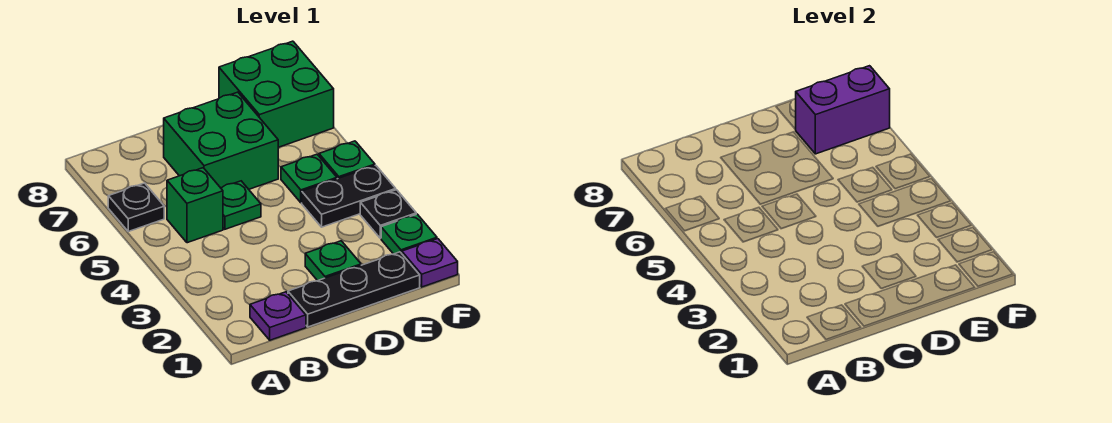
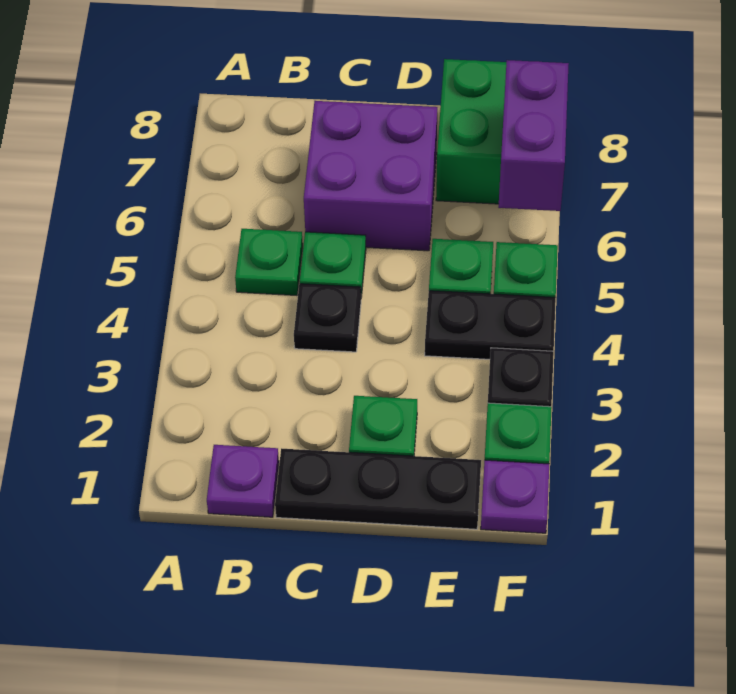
black 1x1 plate [108,183,164,232] -> black 1x1 plate moved to [294,284,361,352]
green 1x1 brick [167,168,223,243] -> green 1x1 plate [235,229,303,295]
green 2x2 brick [164,92,278,189] -> purple 2x2 brick [304,101,437,251]
purple 1x2 brick [795,66,890,154] -> purple 1x2 brick turned to [498,60,569,211]

